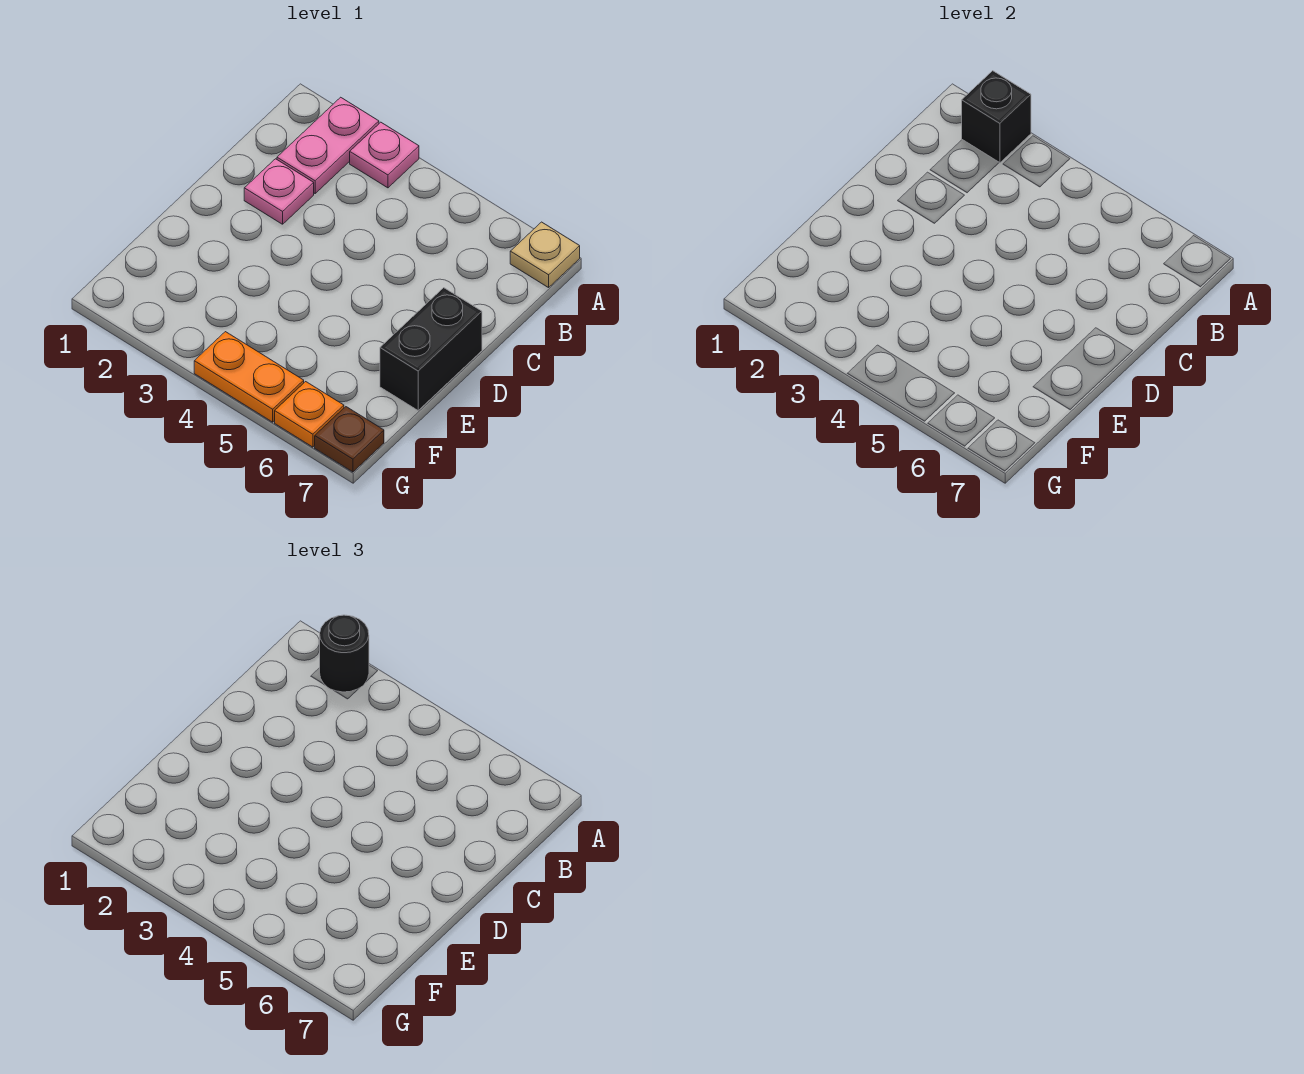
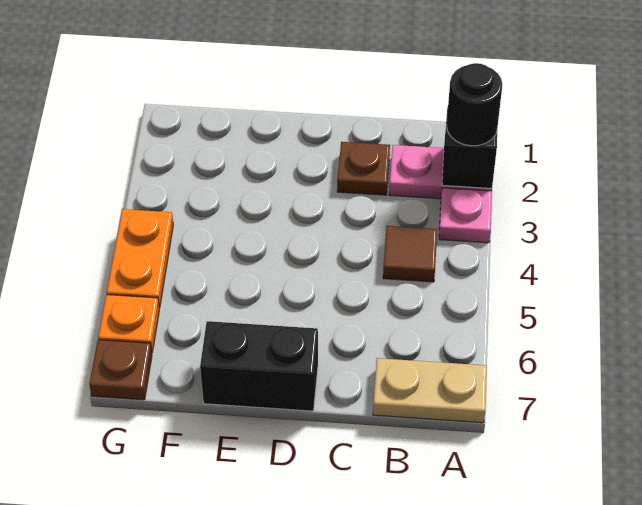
tan 1x1 plate [510,222,580,288] -> tan 1x2 plate [373,358,487,423]
none -> brown 1x1 tile [383,226,437,282]
pink 1x1 plate [244,159,314,224] -> brown 1x1 plate [337,142,390,195]

